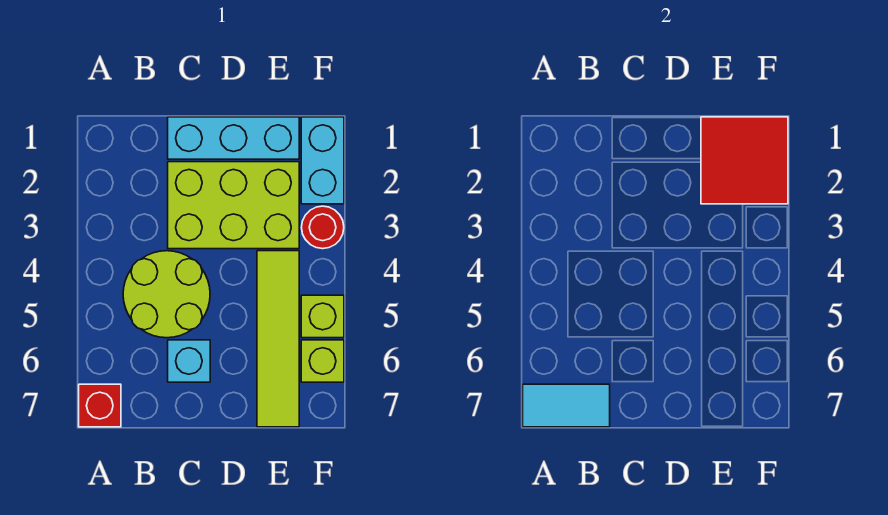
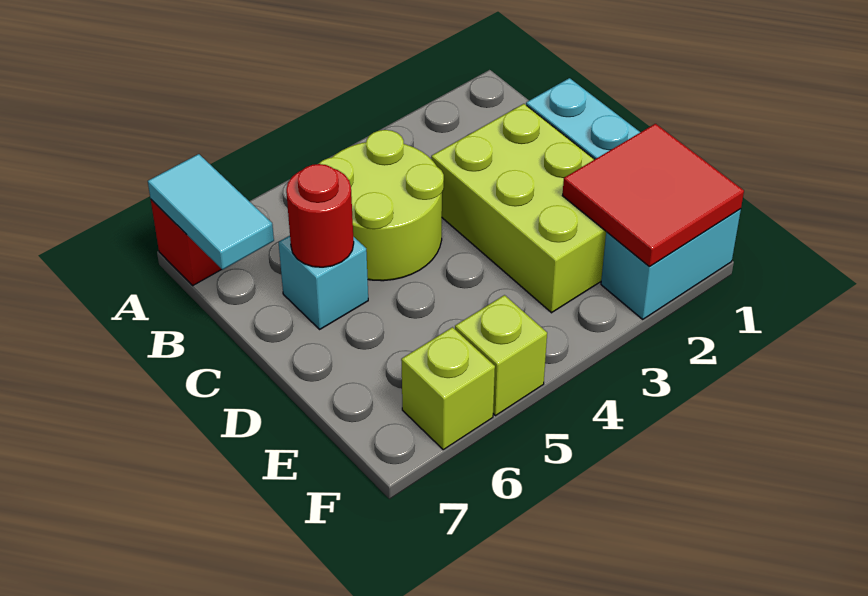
lime 1x4 tile [257,251,299,427] -> none
red 1x1 round brick [302,206,344,249] -> red 1x1 round brick moved to [286,164,354,267]

